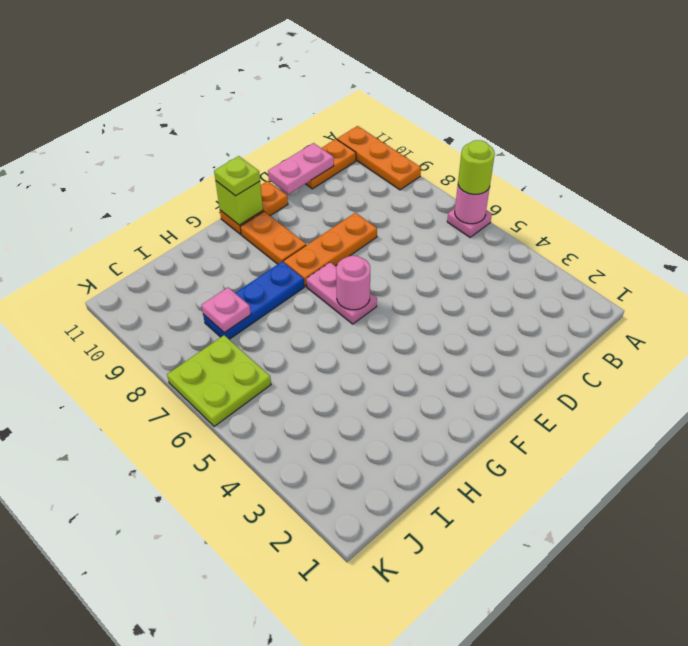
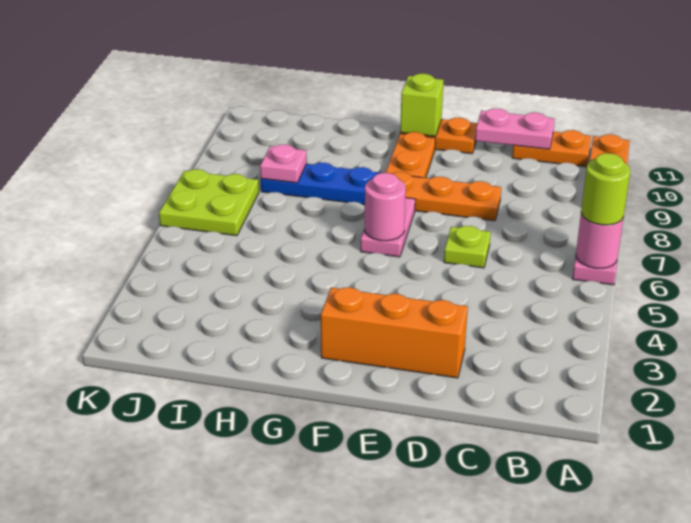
none -> orange 1x3 brick [321,287,468,378]
lime 1x1 plate [214,156,260,196] -> lime 1x1 plate moved to [444,226,491,268]

